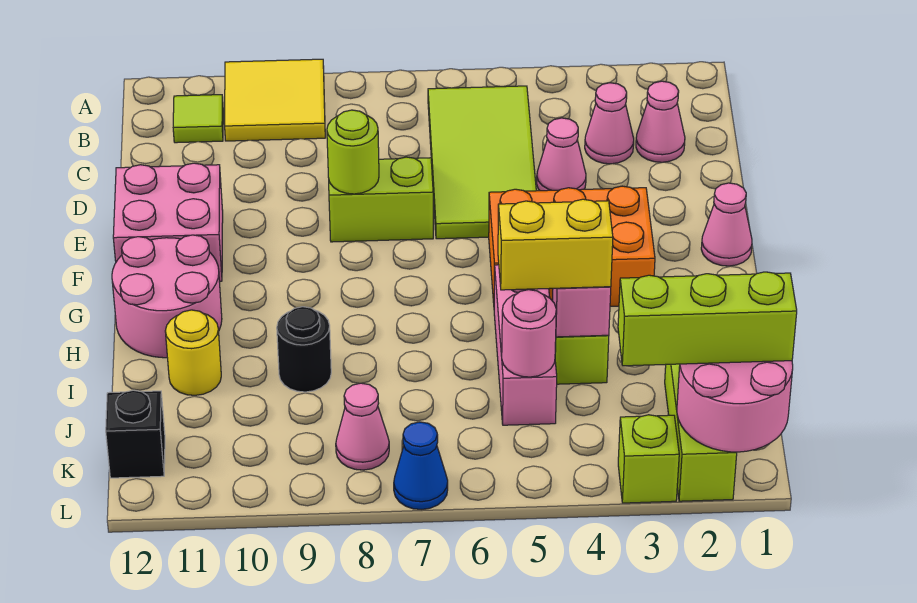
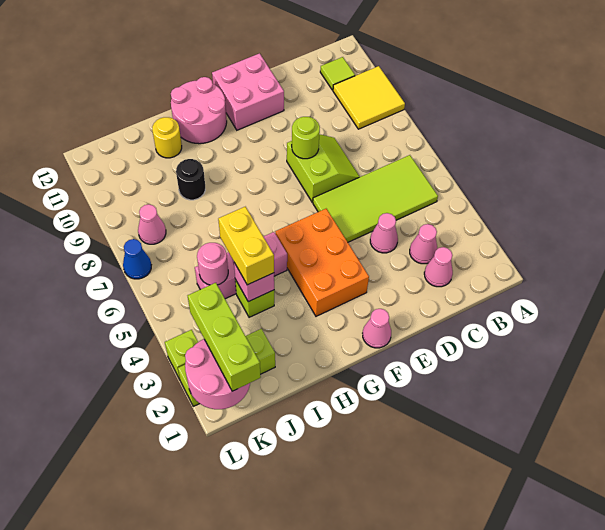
black 1x1 brick [106,390,165,478] -> none

